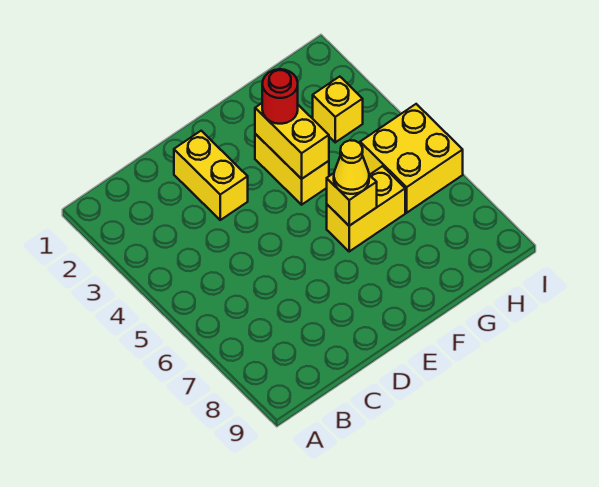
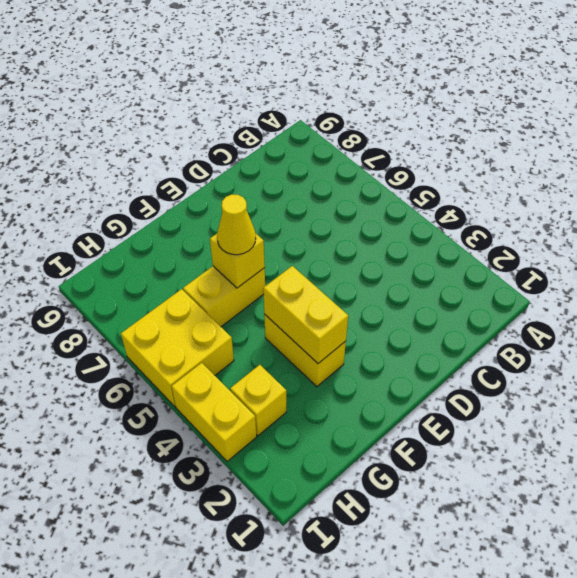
yellow 1x2 brick [174,131,248,220] -> yellow 1x2 brick moved to [172,363,257,462]
red 1x1 round brick [262,69,298,124] -> none

